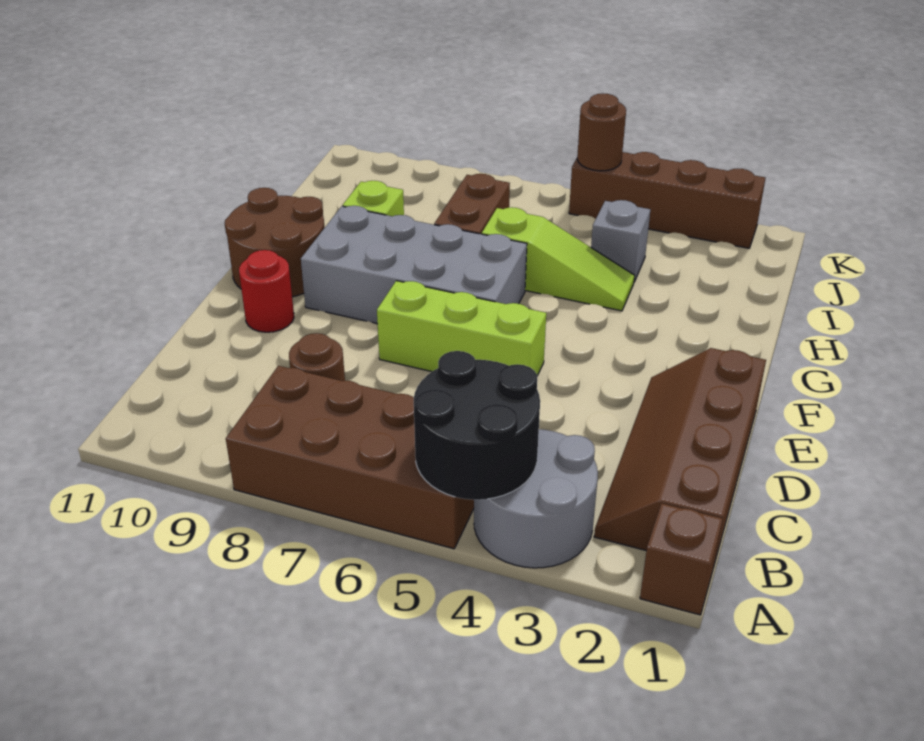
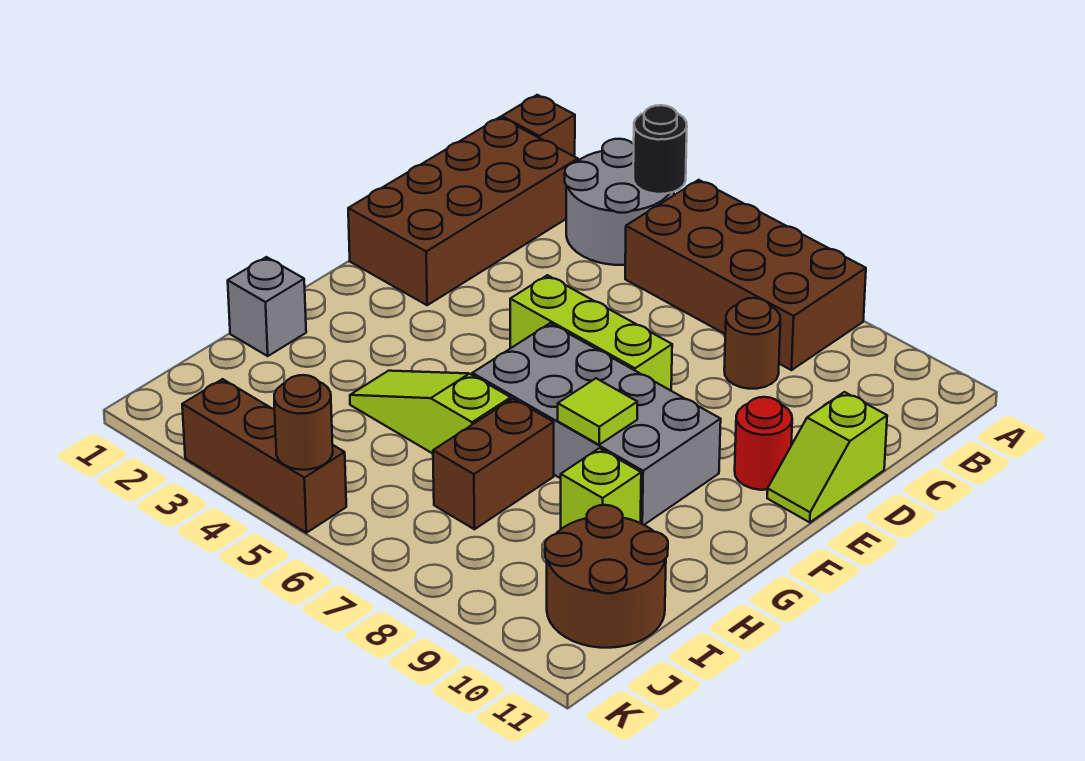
black 2x2 round brick [414,351,540,500] -> black 1x1 round brick [633,105,687,194]
brown 2x4 slope [594,348,766,564] -> brown 2x4 brick [348,117,578,305]
none -> lime 1x2 slope [767,392,887,522]
brown 2x2 round brick [225,188,325,297] -> brown 2x2 round brick moved to [545,505,668,648]
none -> lime 1x1 tile [558,378,637,445]
grey 1x1 brick [591,200,650,282] -> grey 1x1 brick moved to [228,257,306,356]
brown 1x4 brick [569,152,765,248] -> brown 1x3 brick [182,379,346,533]

